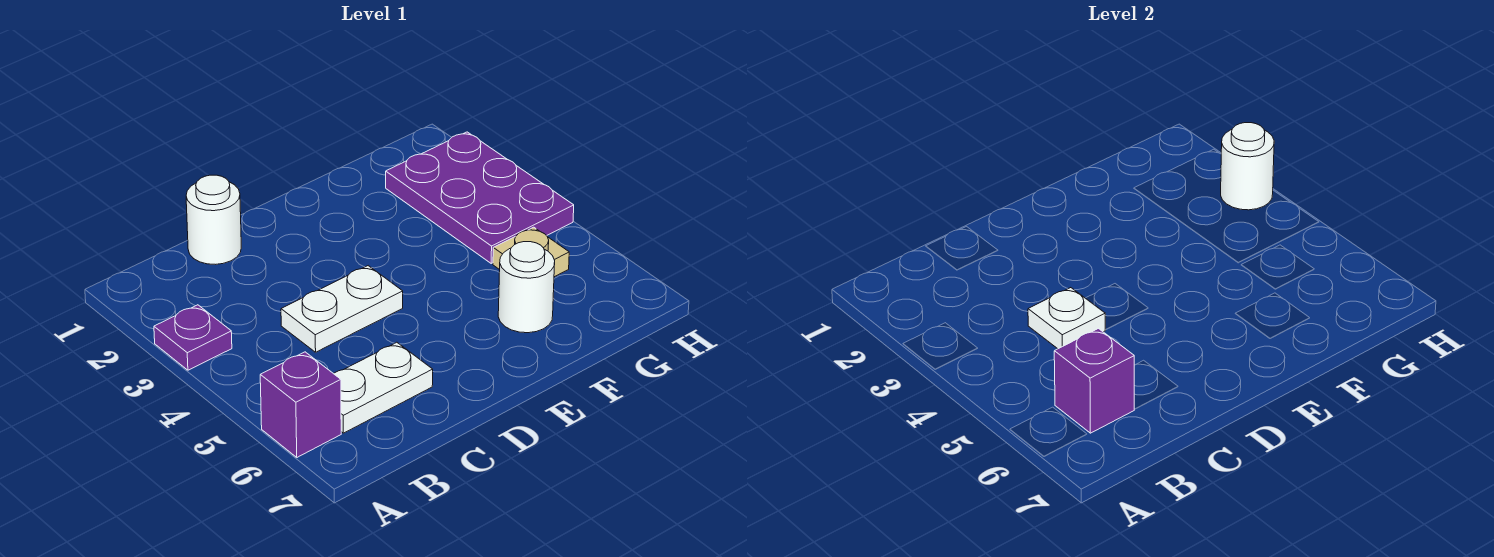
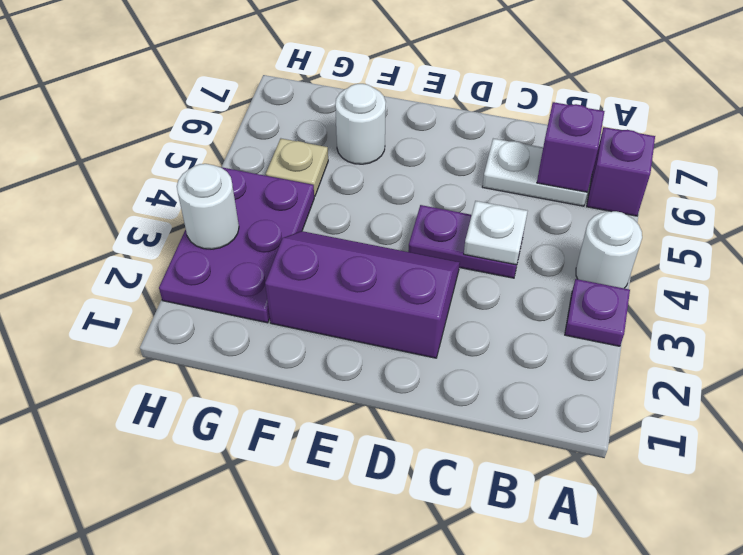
white 1x1 round brick [186,175,241,264] -> white 1x1 round brick moved to [576,211,642,288]
white 1x2 plate [281,266,403,352] -> purple 1x2 plate [408,205,524,278]
none -> purple 2x3 slope [265,231,460,358]

